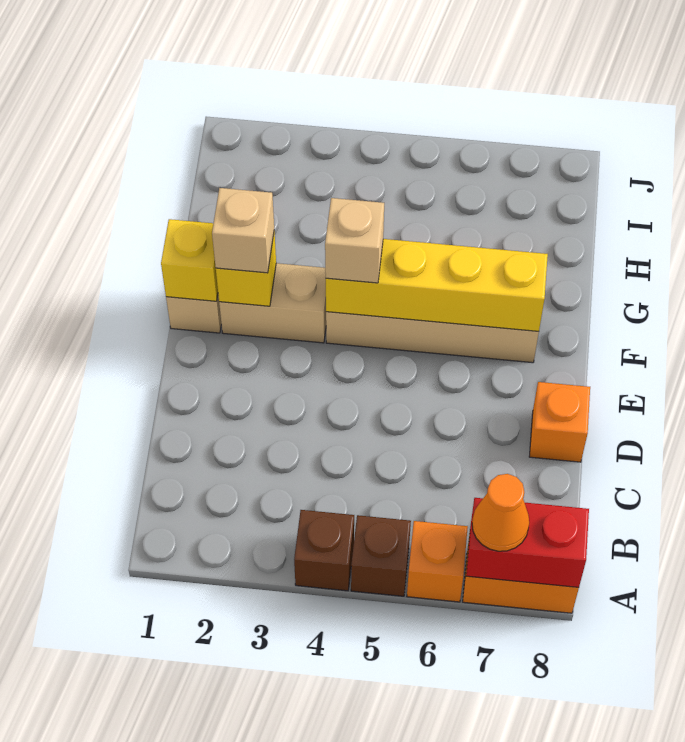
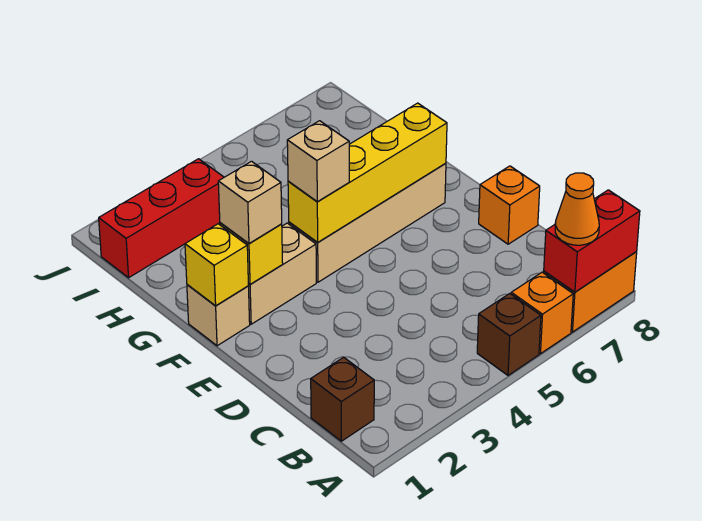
brown 1x1 brick [294,510,354,591] -> brown 1x1 brick moved to [311,357,374,441]
none -> red 1x3 brick [99,159,224,278]

